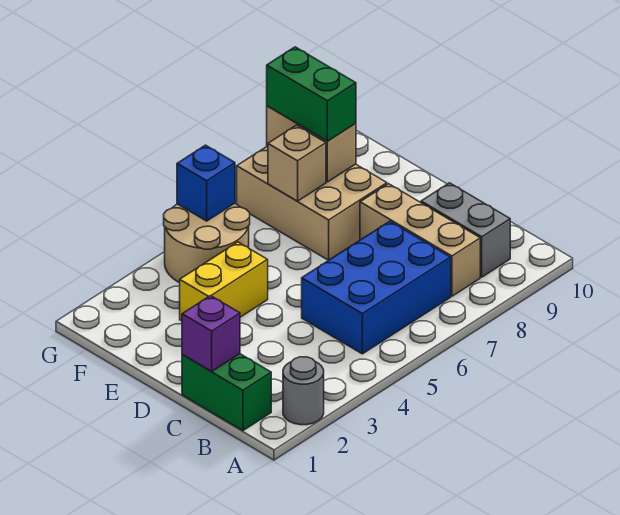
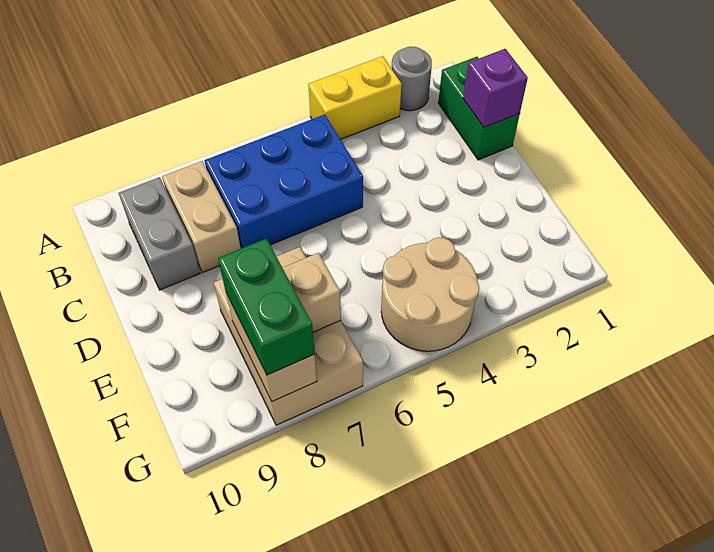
tan 1x3 brick [360,184,480,296] -> tan 1x2 brick [162,161,241,273]
yellow 1x2 brick [180,242,268,321] -> yellow 1x2 brick moved to [308,56,402,139]
blue 1x1 brick [177,145,235,221] -> none

